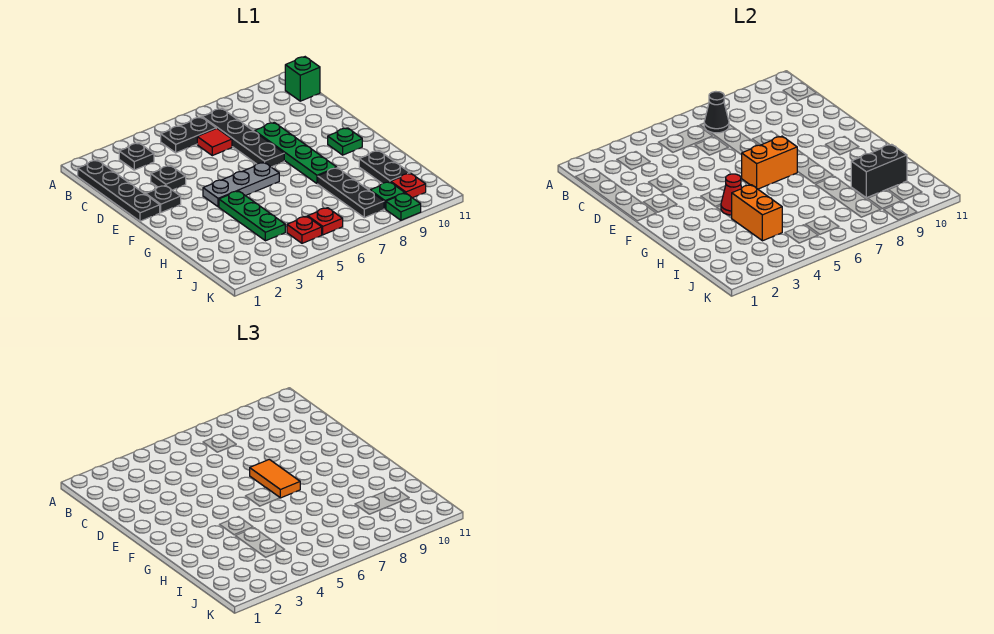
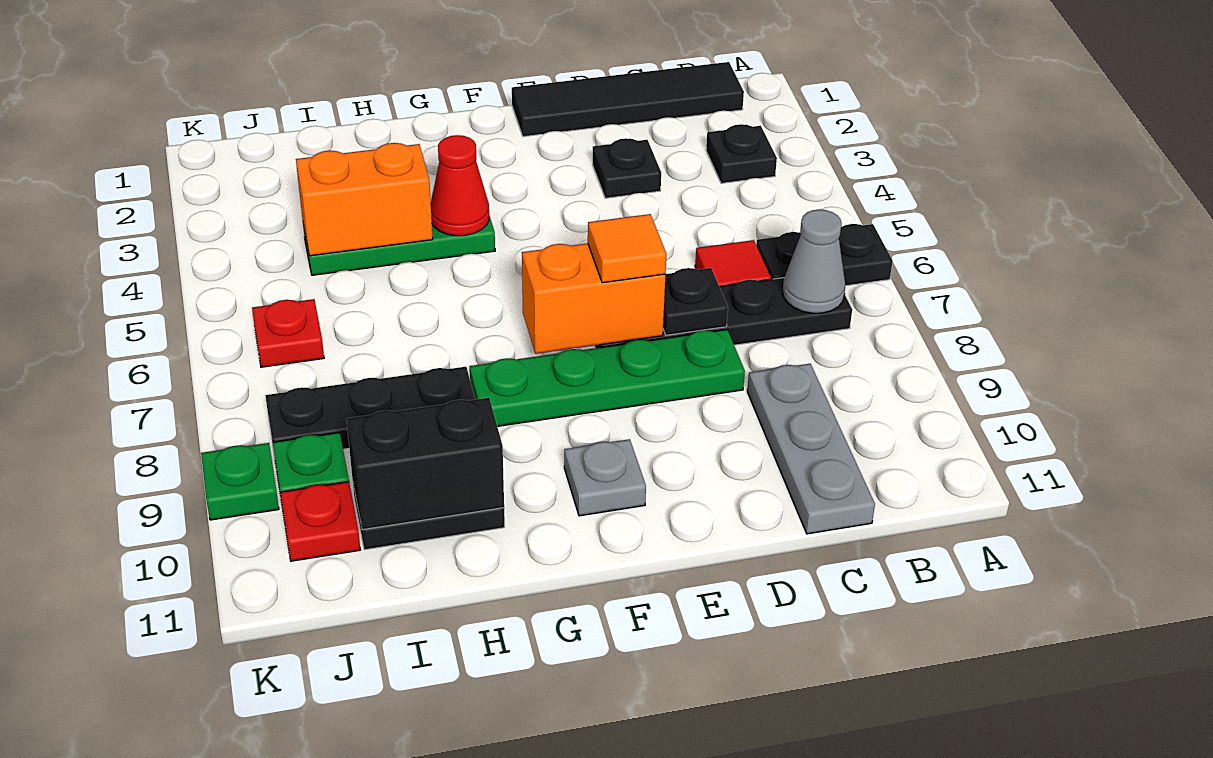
black 1x4 plate [78,160,160,221] -> black 1x4 tile [512,62,744,137]
black 1x2 plate [161,117,216,153] -> black 1x2 plate turned to [756,224,893,286]
black 1x1 cone [704,92,729,133] -> grey 1x1 cone [783,209,846,313]
green 1x1 brick [285,57,320,101] -> none
black 1x1 plate [146,185,181,213] -> black 1x1 plate moved to [663,268,728,335]
orange 1x2 tile [250,459,300,498] -> orange 1x1 tile [588,214,667,283]
grey 1x3 plate [203,162,279,207] -> grey 1x3 plate moved to [747,364,875,534]
orange 1x2 brick [742,136,797,189] -> orange 1x2 brick turned to [522,243,665,354]
green 1x1 plate [328,128,362,155] -> grey 1x1 plate [564,439,646,516]
black 1x2 brick [851,144,907,198] -> black 1x2 brick turned to [346,398,504,530]
red 1x1 plate [287,216,322,243] -> none

